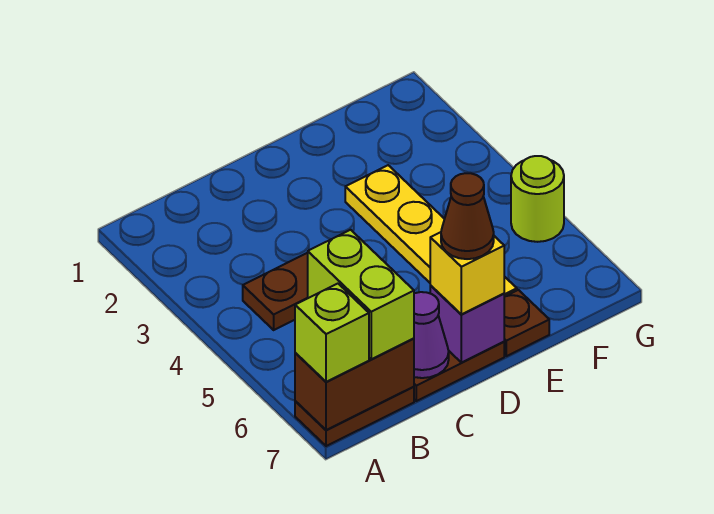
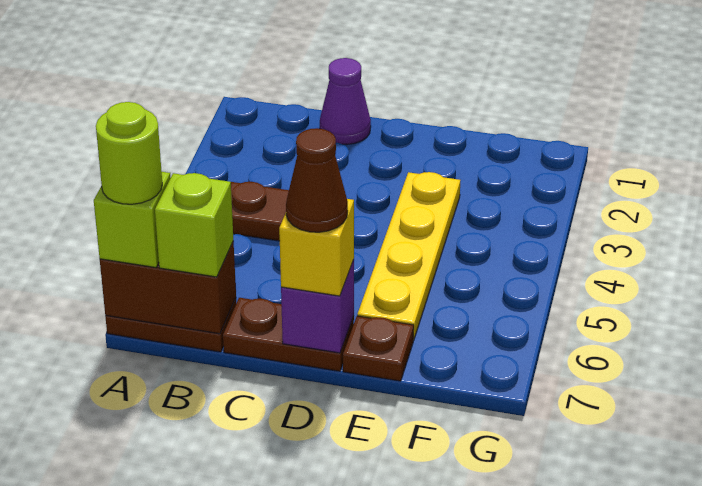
lime 1x2 brick [308,230,414,359] -> lime 1x1 brick [155,173,233,277]
purple 1x1 cone [414,292,449,378] -> purple 1x1 cone moved to [320,58,371,145]
lime 1x1 round brick [511,156,564,242] -> lime 1x1 round brick moved to [96,102,162,204]

